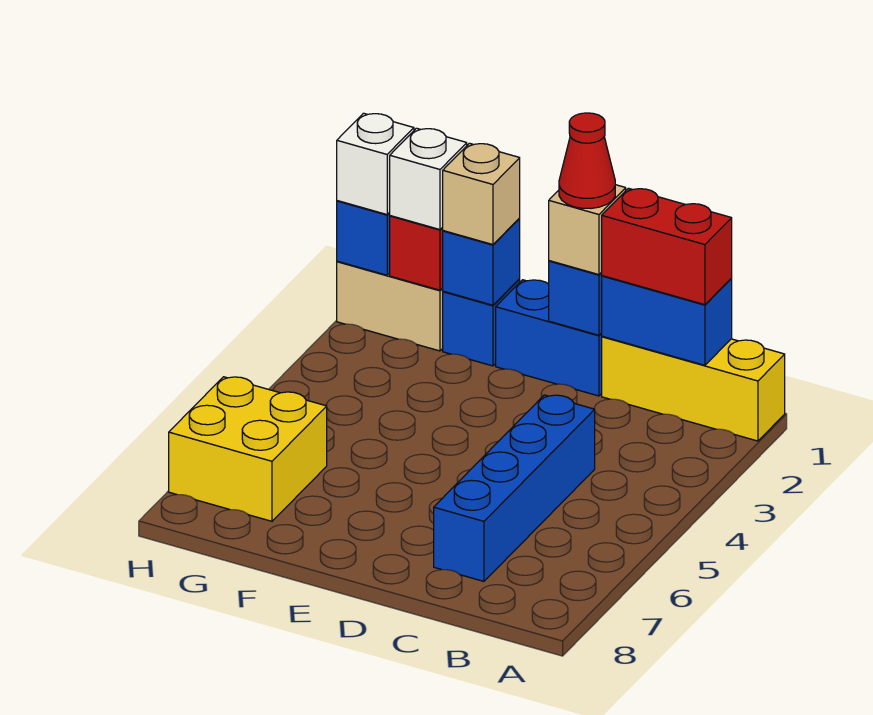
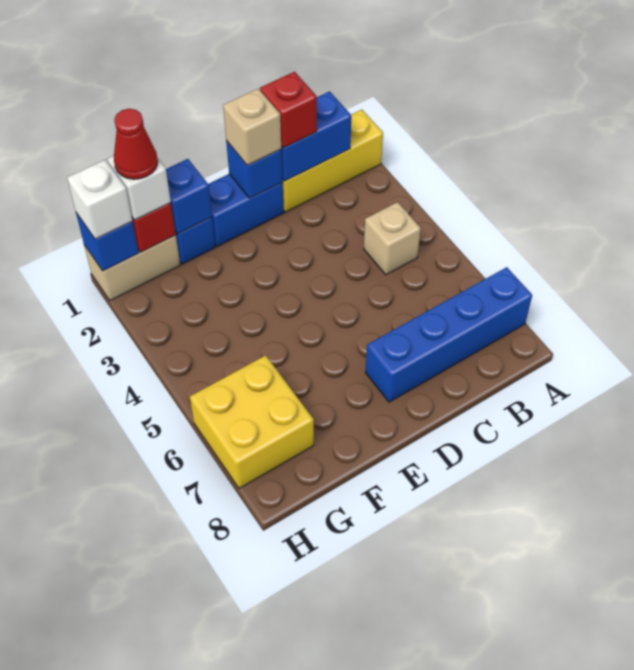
red 1x2 brick [602,188,732,305] -> red 1x1 brick [260,72,317,148]
blue 1x4 brick [434,395,595,581] -> blue 1x4 brick turned to [365,267,532,402]
red 1x1 cone [559,113,615,208] -> red 1x1 cone moved to [114,109,158,179]
tan 1x1 brick [443,143,520,245] -> tan 1x1 brick moved to [364,202,421,275]

